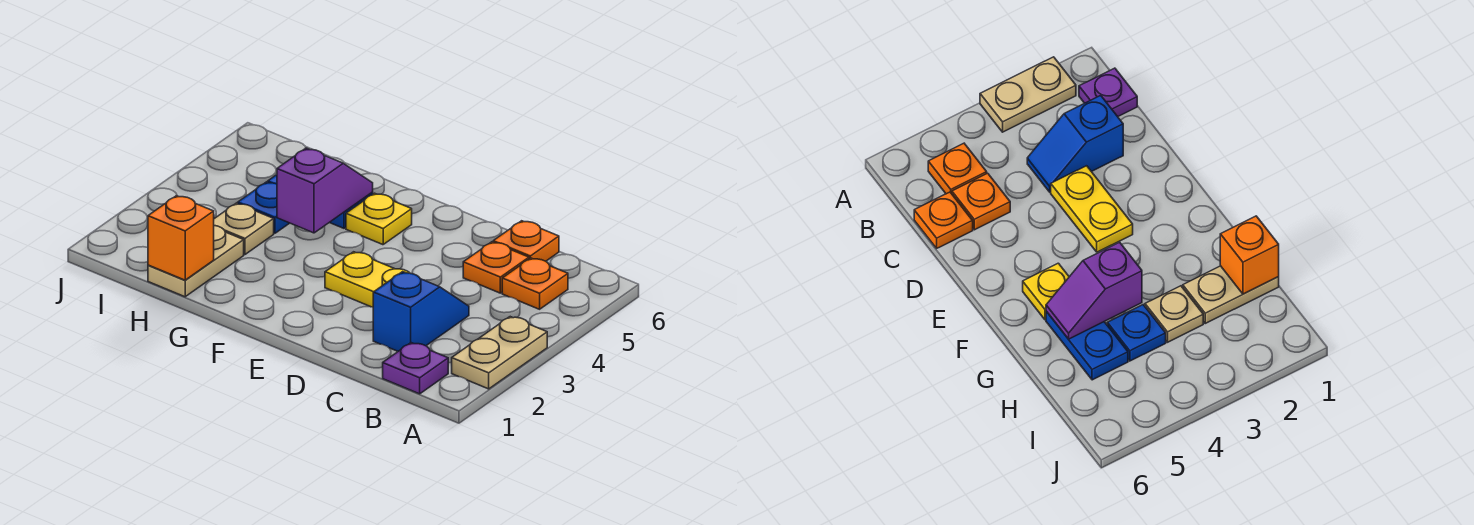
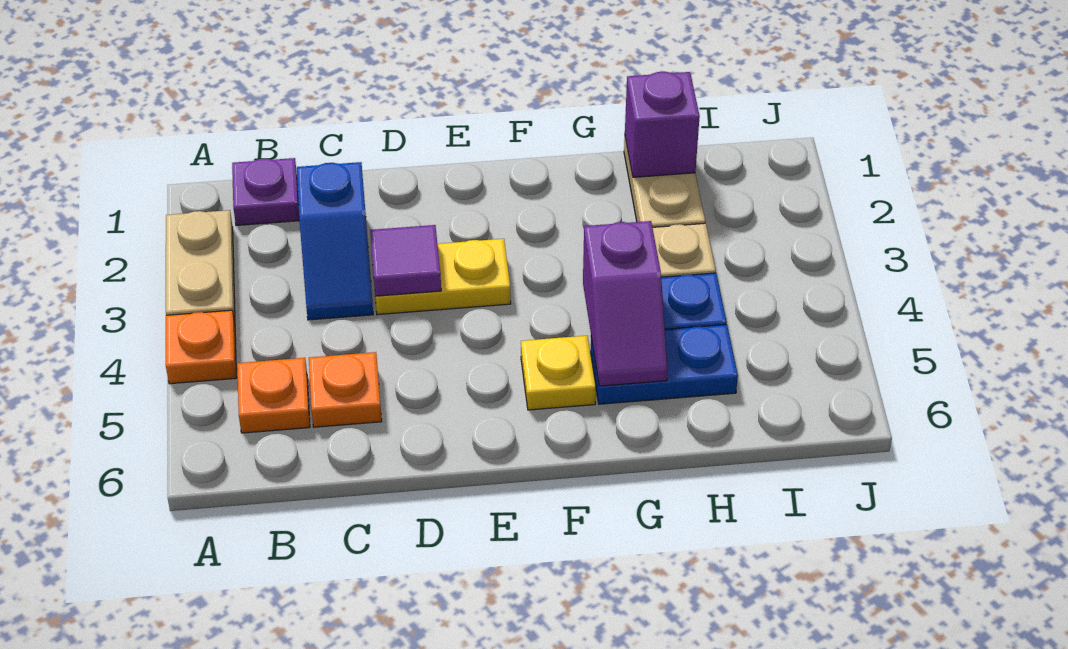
orange 1x1 plate [493,221,559,261] -> orange 1x1 plate moved to [166,310,237,384]
none -> purple 1x1 tile [370,225,441,296]
orange 1x1 brick [148,196,214,280] -> purple 1x1 brick [625,72,700,177]

